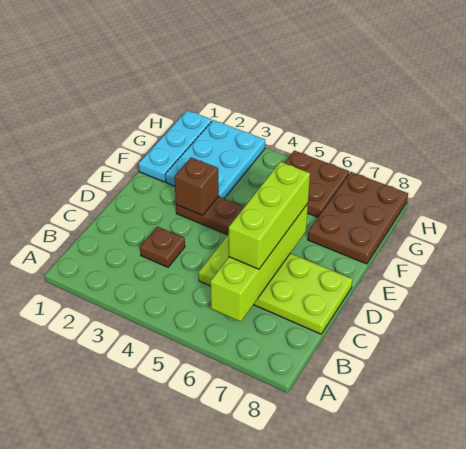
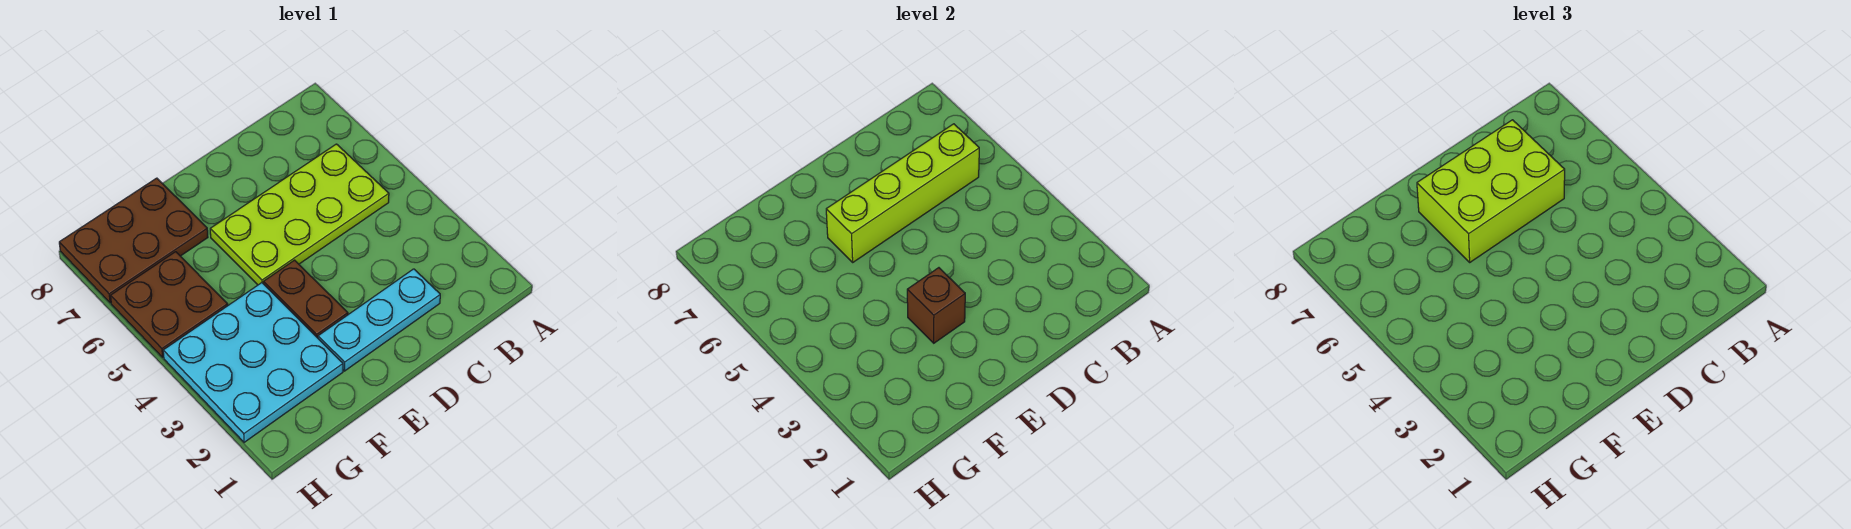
brown 1x1 plate [140,227,185,267] -> none
lime 2x4 plate [199,234,352,334] -> lime 2x4 plate turned to [210,144,389,285]
lime 1x3 brick [229,162,310,269] -> lime 2x3 brick [1417,120,1565,262]
cyan 1x3 plate [139,110,212,182] -> cyan 1x3 plate moved to [318,269,440,371]
cyan 2x3 plate [165,120,265,198] -> cyan 3x3 plate [163,283,343,442]

